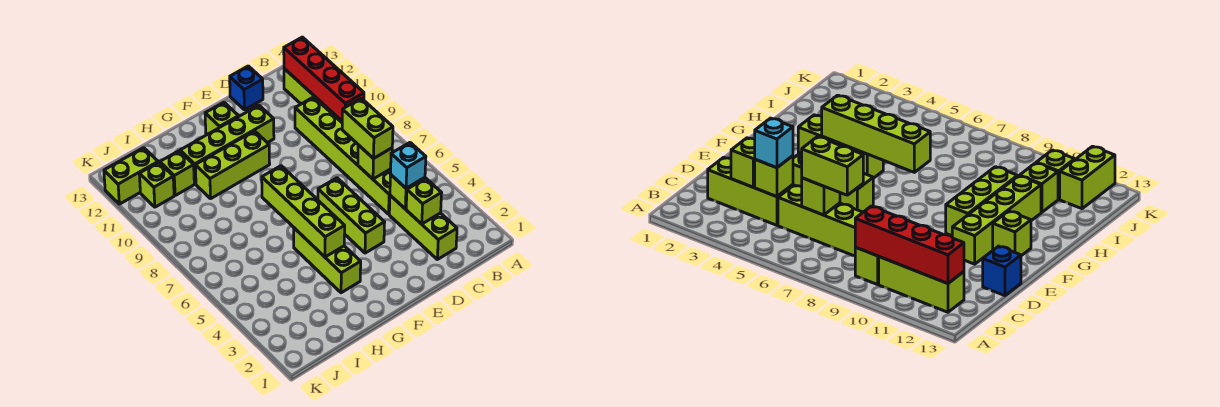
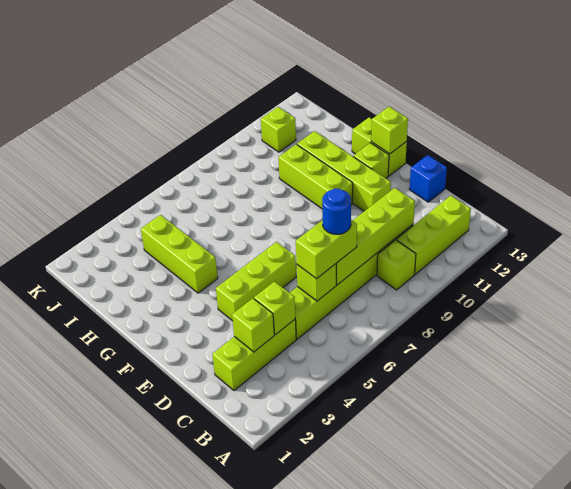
red 1x4 brick [284,37,364,121] -> none
cyan 1x1 brick [391,143,426,188] -> none
none -> blue 1x1 round brick [322,189,351,234]
lime 1x3 brick [294,228,361,293] -> lime 1x3 brick turned to [141,215,218,293]
lime 1x4 brick [262,166,345,257] -> lime 1x4 brick moved to [336,188,415,285]
lime 1x1 brick [160,151,194,196] -> lime 1x1 brick moved to [371,107,408,154]
lime 1x2 brick [104,148,158,204] -> lime 1x2 brick moved to [352,117,407,176]

